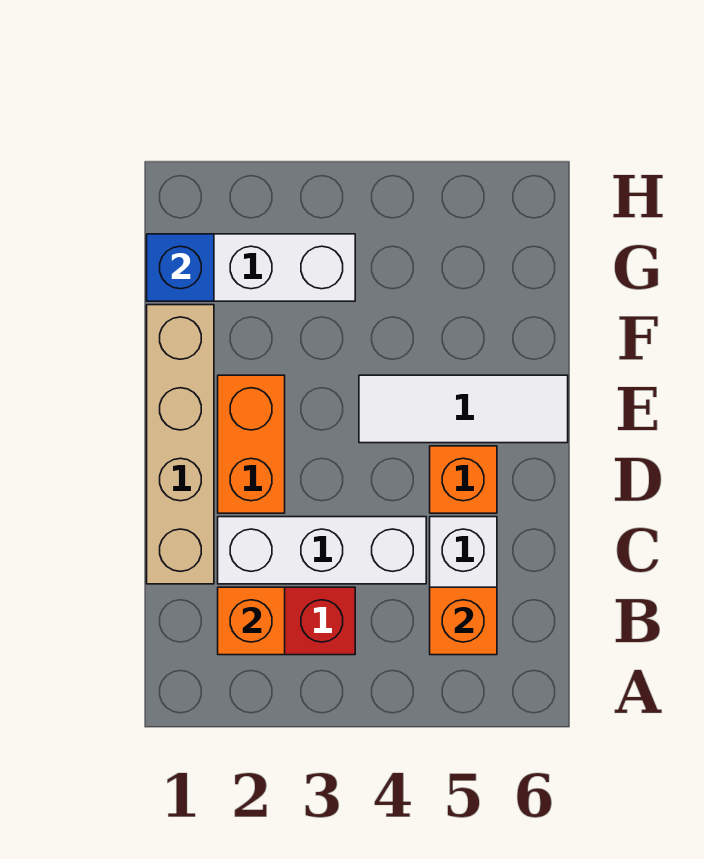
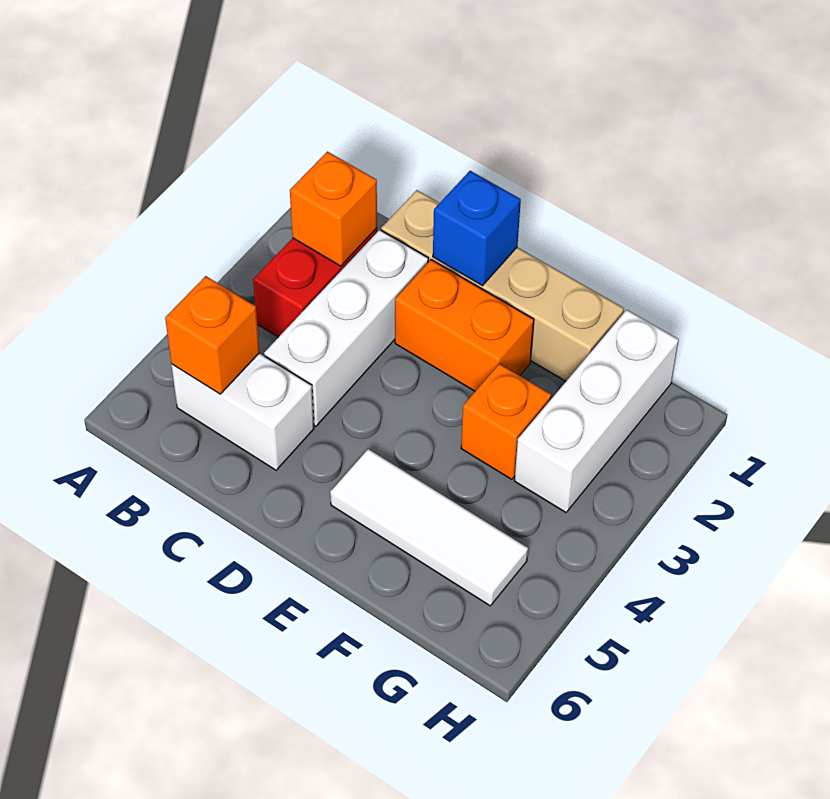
orange 1x1 brick [430,446,497,513] -> orange 1x1 brick moved to [461,364,551,479]
white 1x3 tile [359,375,568,443] -> white 1x3 tile turned to [330,449,528,606]
blue 1x1 brick [147,234,214,301] -> blue 1x1 brick moved to [433,171,521,286]

